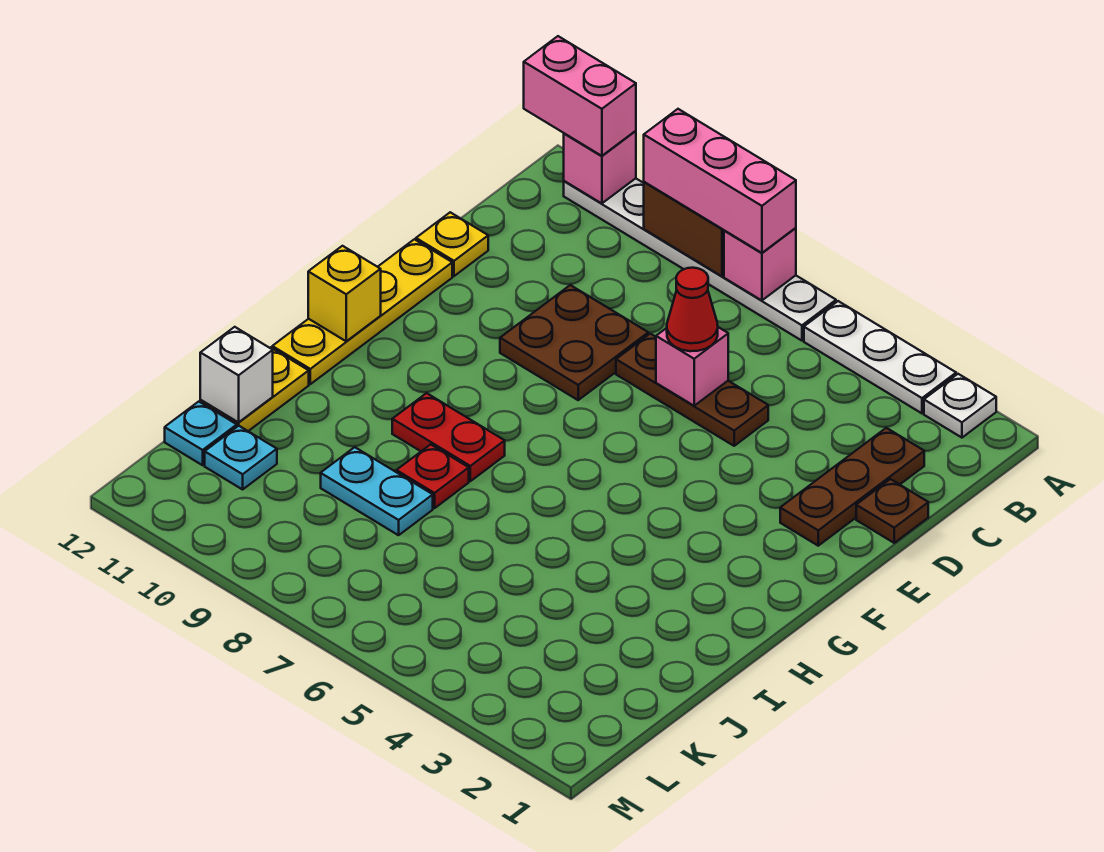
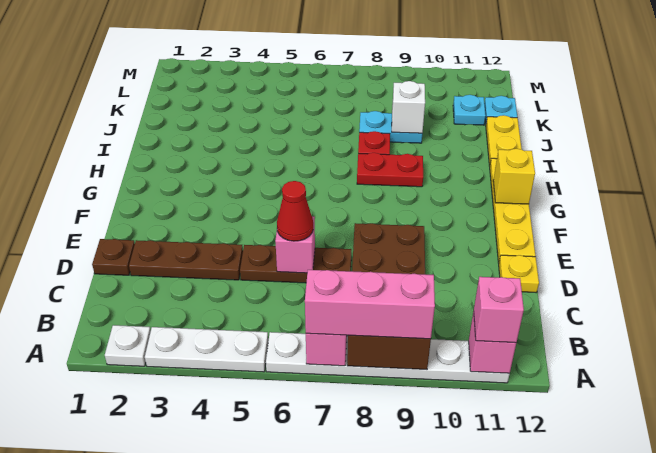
pink 1x2 brick [524,36,636,156] -> pink 1x1 brick [474,277,524,343]
brown 1x3 plate [780,428,924,546] -> brown 1x3 plate turned to [129,240,243,280]
white 1x1 brick [200,327,273,422] -> white 1x1 brick moved to [392,81,425,133]

